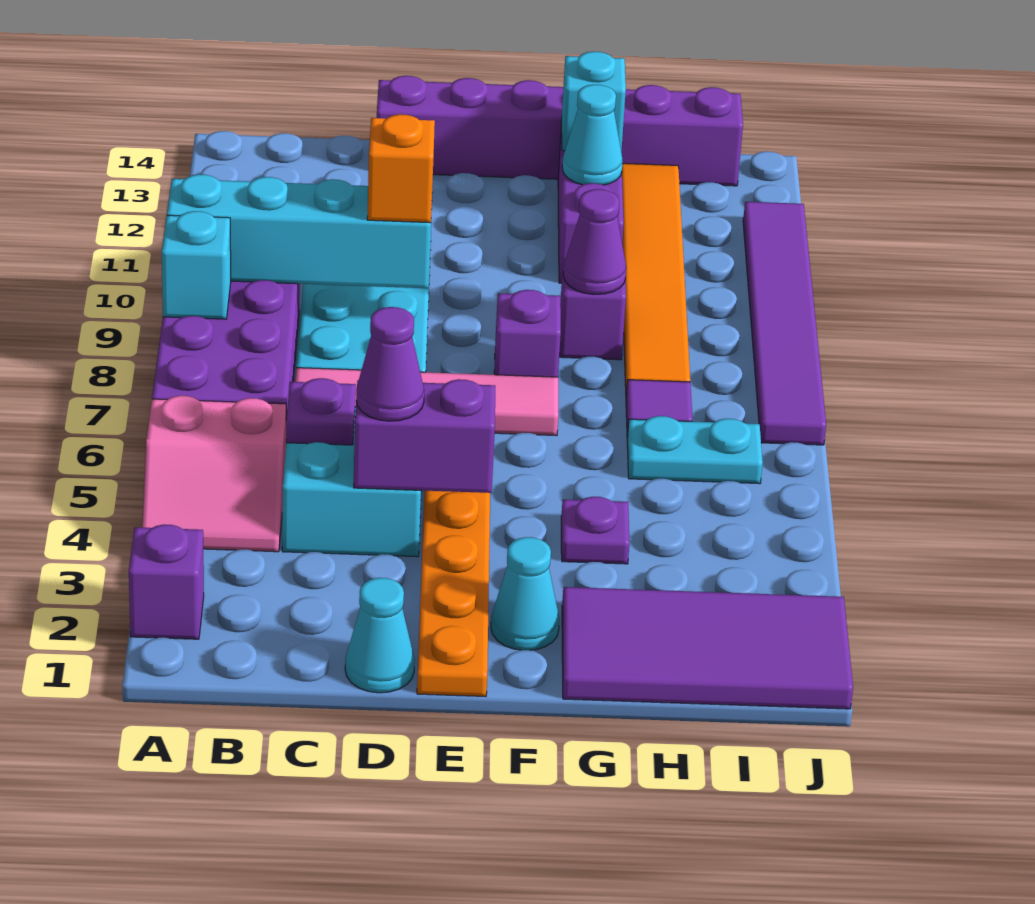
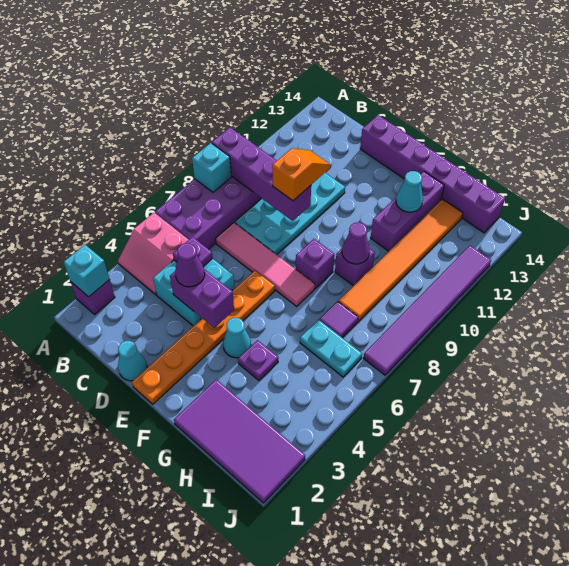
cyan 1x4 brick [167,174,432,288] -> purple 1x4 brick [212,127,311,221]
cyan 1x1 cone [491,537,559,650] -> cyan 1x1 cone moved to [223,318,251,358]
cyan 1x1 brick [562,52,626,151] -> cyan 1x1 brick moved to [64,245,110,297]

